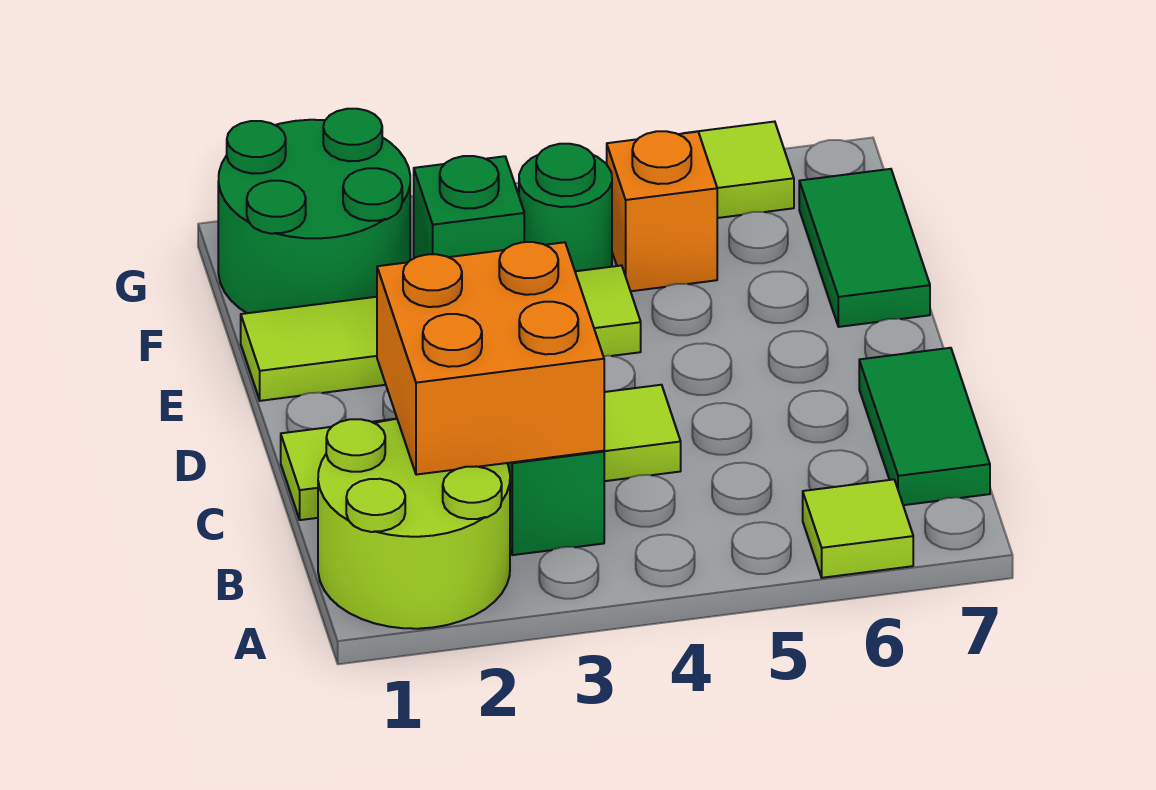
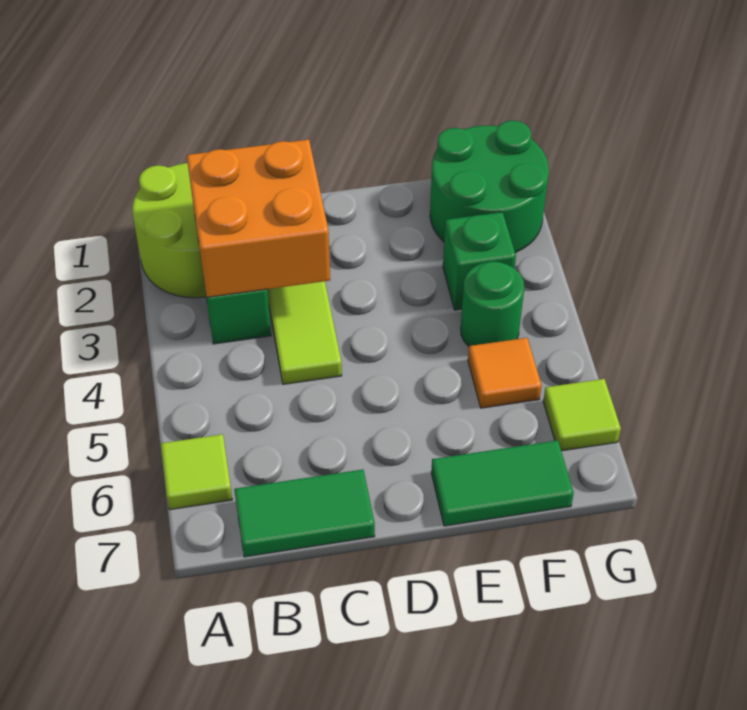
lime 1x4 tile [241,265,641,401] -> none
orange 1x1 brick [607,131,717,291] -> orange 1x1 tile [468,338,542,408]

